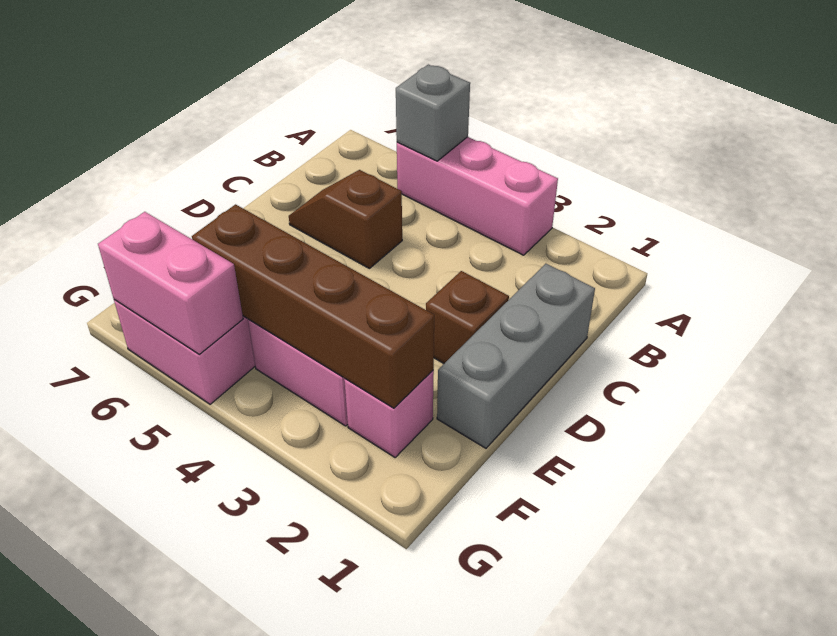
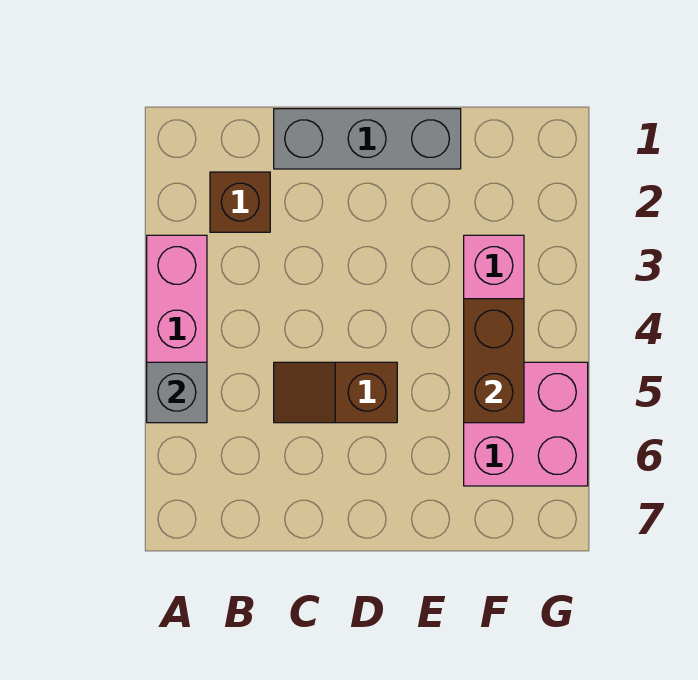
brown 1x2 slope [289,170,402,268] -> brown 1x2 slope turned to [274,362,397,423]
brown 1x1 brick [426,271,509,363] -> brown 1x1 brick moved to [210,172,270,232]
pink 1x1 brick [344,370,434,457] -> none
brown 1x4 brick [192,204,434,408] -> brown 1x2 brick [464,299,524,423]
pink 1x2 brick [98,212,243,354] -> none

